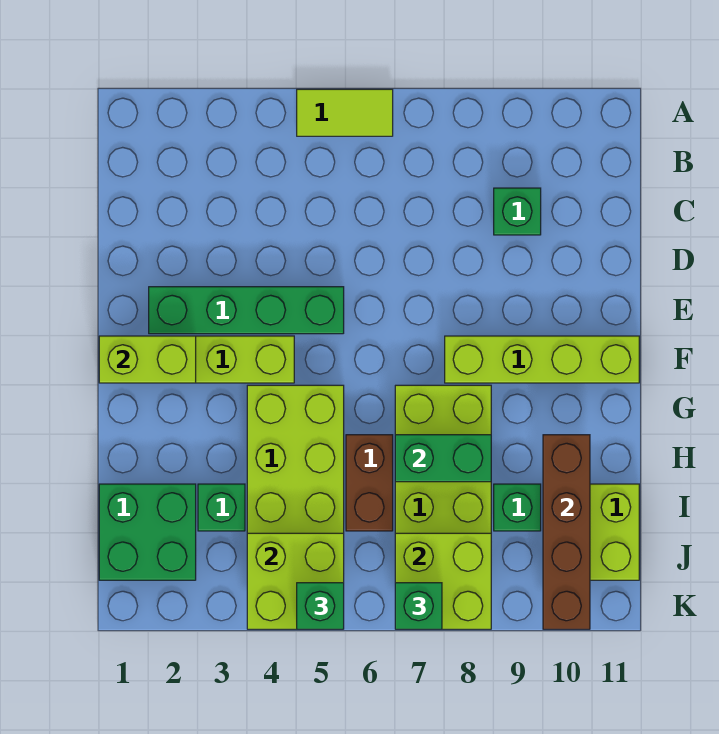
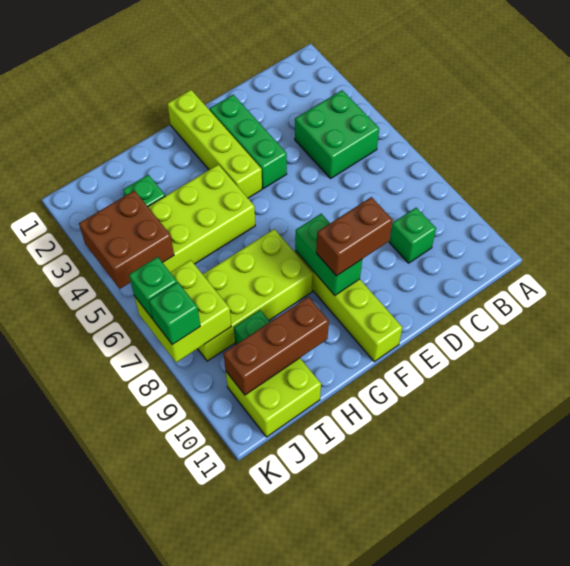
lime 1x2 tile [297,89,393,136] -> none
green 1x4 brick [149,287,344,334] -> green 1x3 brick [210,95,287,188]
lime 1x2 brick [99,336,196,383] -> none
brown 1x2 brick [346,435,393,531] -> brown 1x2 brick moved to [316,197,393,276]
green 1x2 brick [395,435,491,482] -> green 1x2 brick moved to [295,214,362,295]
brown 1x4 brick [543,435,590,629] -> brown 1x3 brick [224,297,329,395]
green 2x2 brick [99,484,196,580] -> green 2x2 brick moved to [295,90,379,178]
lime 2x2 brick [247,533,344,629] -> brown 2x2 brick [79,191,174,289]
green 1x1 brick [297,583,344,629] -> green 1x1 brick moved to [149,282,200,345]

